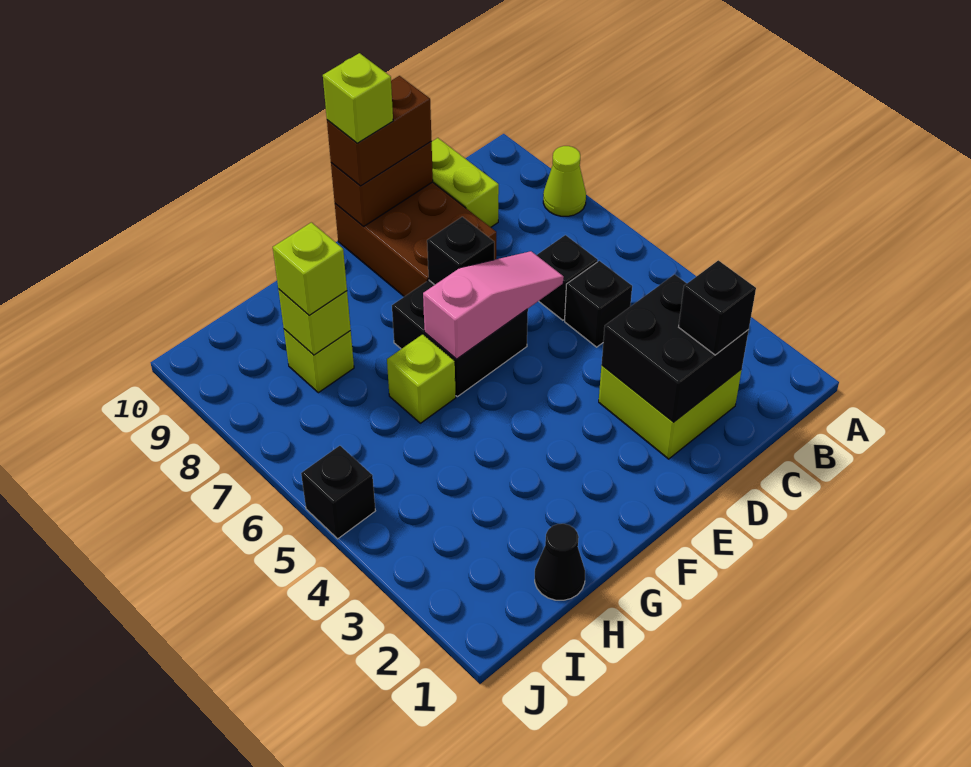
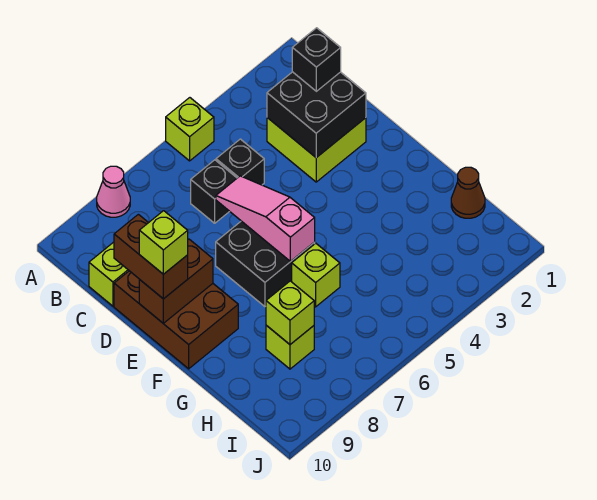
lime 1x1 cone [543,146,586,216] -> pink 1x1 cone [97,166,130,217]
brown 2x3 brick [335,182,496,297] -> brown 2x3 brick turned to [114,271,238,369]
brown 1x2 brick [331,142,433,227] -> brown 1x2 brick turned to [139,239,213,323]
black 1x1 brick [427,217,494,285] -> none
black 1x1 cone [535,524,585,600] -> brown 1x1 cone [451,167,485,218]
lime 1x1 brick [273,222,347,315] -> lime 1x1 brick moved to [166,98,214,161]
black 1x1 brick [301,446,375,539] -> none

